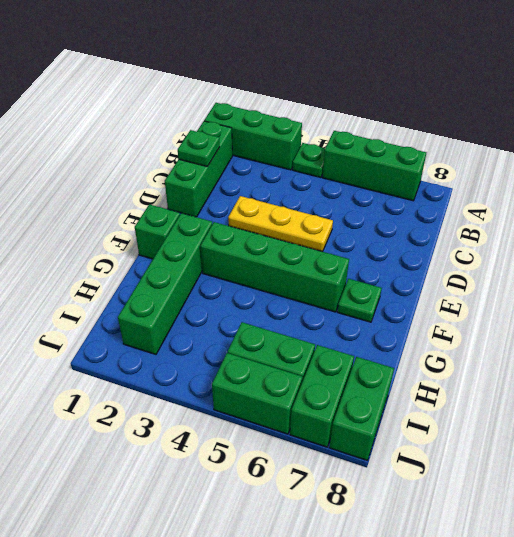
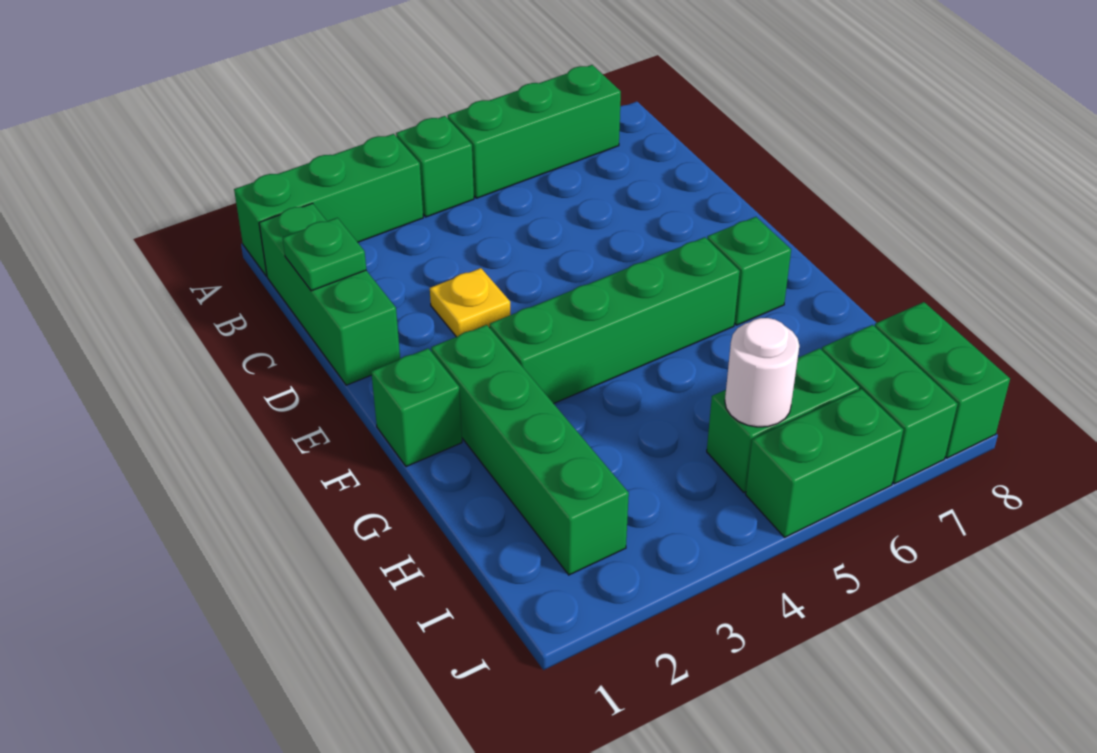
green 1x1 plate [293,143,325,177] -> green 1x1 brick [396,116,474,217]
yellow 1x3 plate [228,196,333,252] -> yellow 1x1 plate [430,268,510,337]
green 1x1 plate [338,279,382,322] -> green 1x1 brick [707,217,791,325]
none -> white 1x1 round brick [725,318,799,427]

